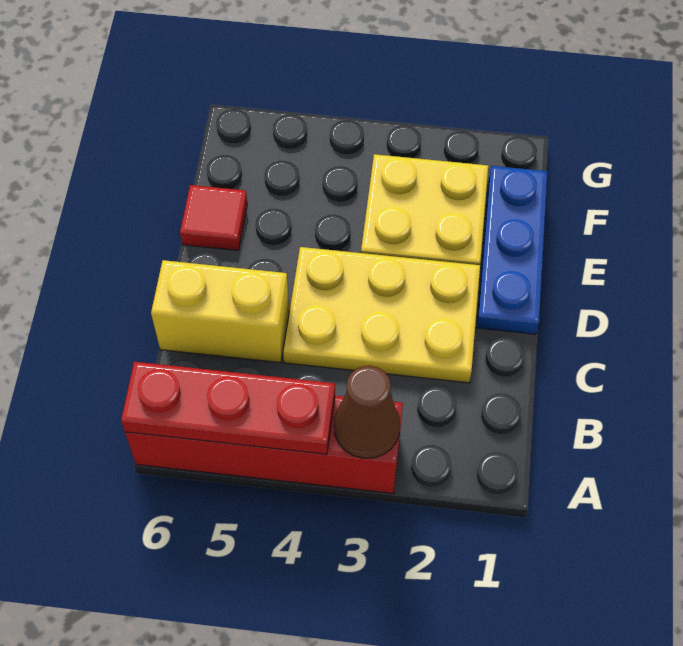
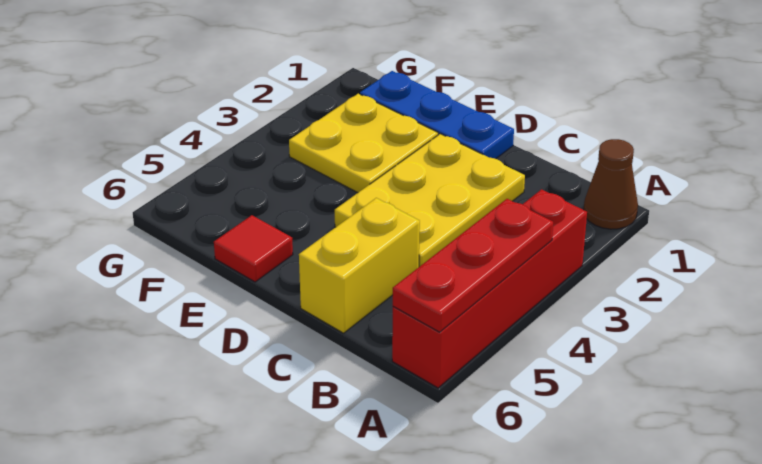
brown 1x1 cone [334,366,400,458] -> brown 1x1 cone moved to [584,139,638,229]

